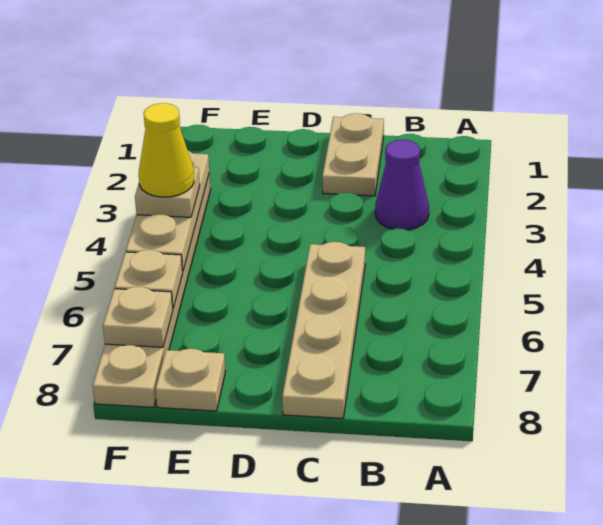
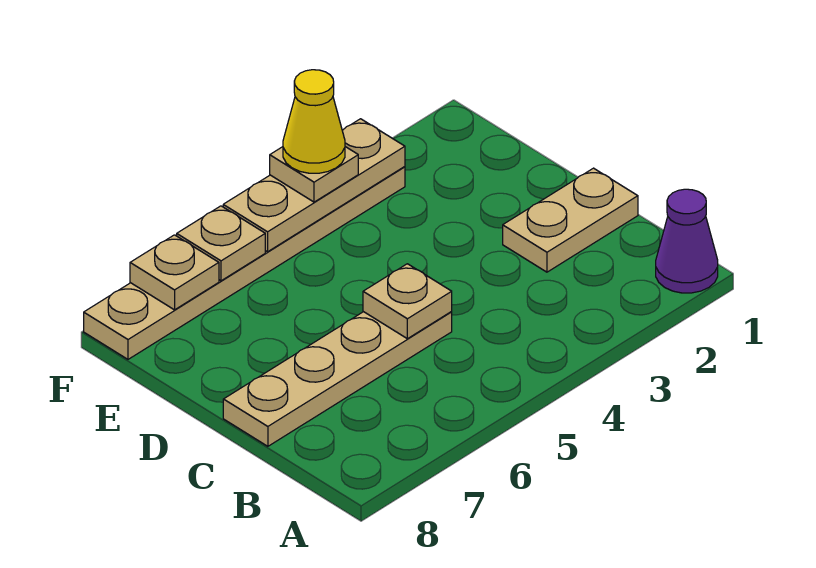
purple 1x1 cone [375,140,429,230] -> purple 1x1 cone moved to [656,189,718,293]
tan 1x1 plate [155,349,225,411] -> tan 1x1 plate moved to [363,264,452,339]

